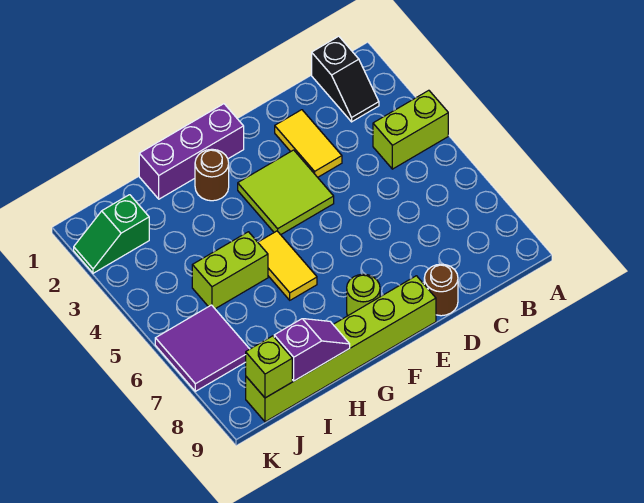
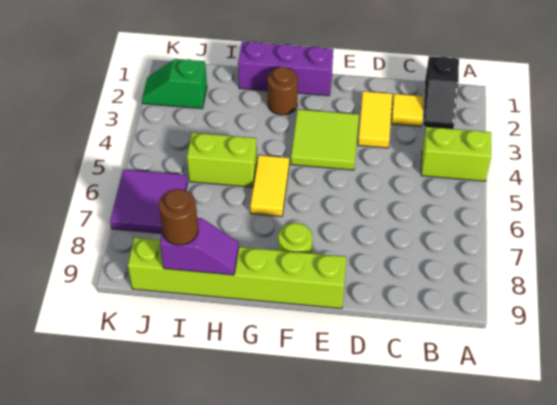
none -> yellow 1x1 tile [392,94,424,126]
brown 1x1 round brick [424,264,458,316] -> brown 1x1 round brick moved to [159,189,198,245]
lime 1x1 brick [246,336,292,398] -> none

